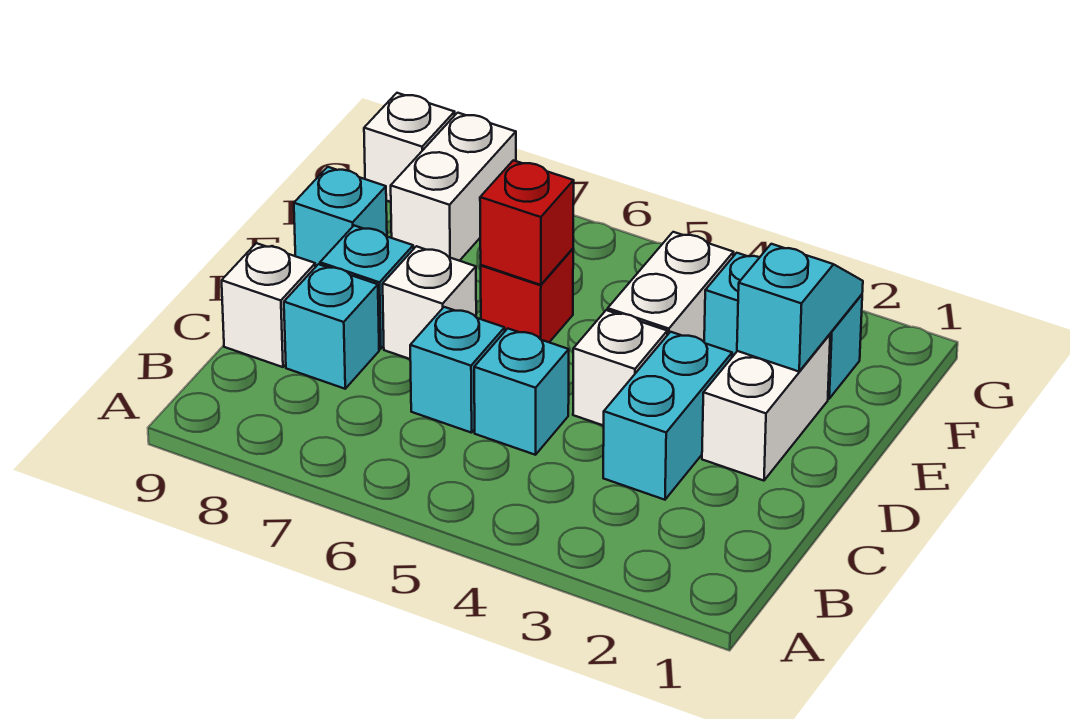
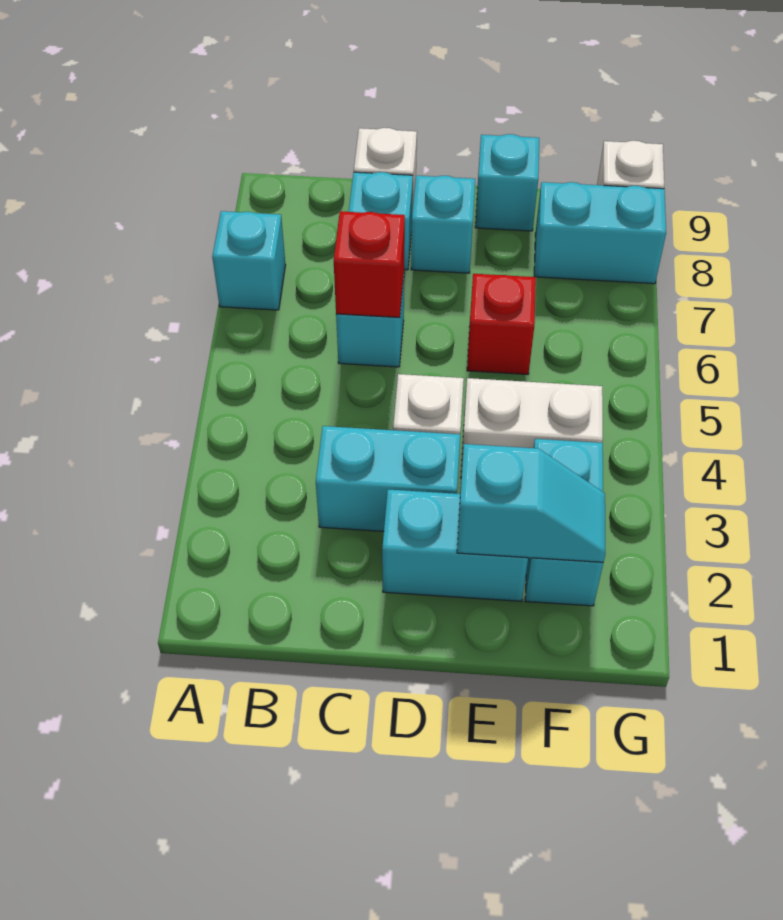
cyan 1x1 brick [474,329,569,455] -> cyan 1x1 brick moved to [212,211,286,310]
white 1x2 brick [702,334,830,481] -> cyan 1x2 brick [382,489,528,601]
white 1x1 brick [383,246,476,359] -> none
red 1x1 brick [480,160,574,285] -> red 1x1 brick moved to [334,211,405,317]
white 1x2 brick [391,113,516,261] -> cyan 1x2 brick [534,182,666,284]

